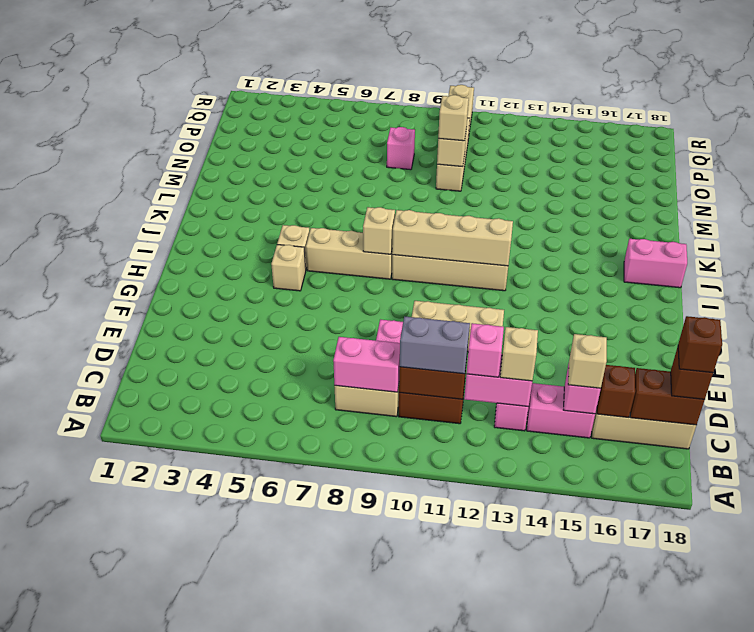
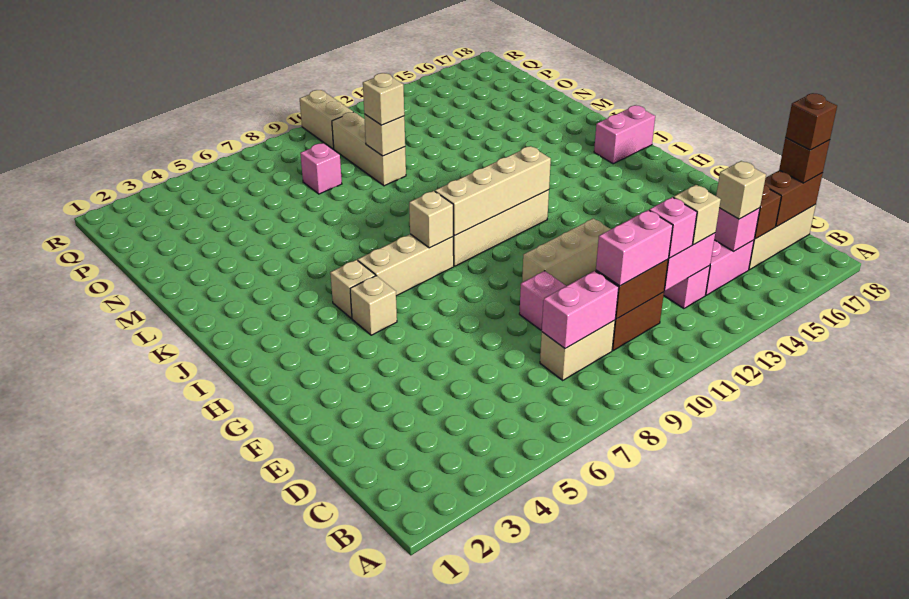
grey 1x2 brick [400,316,470,374] -> pink 1x2 brick [596,210,673,286]

